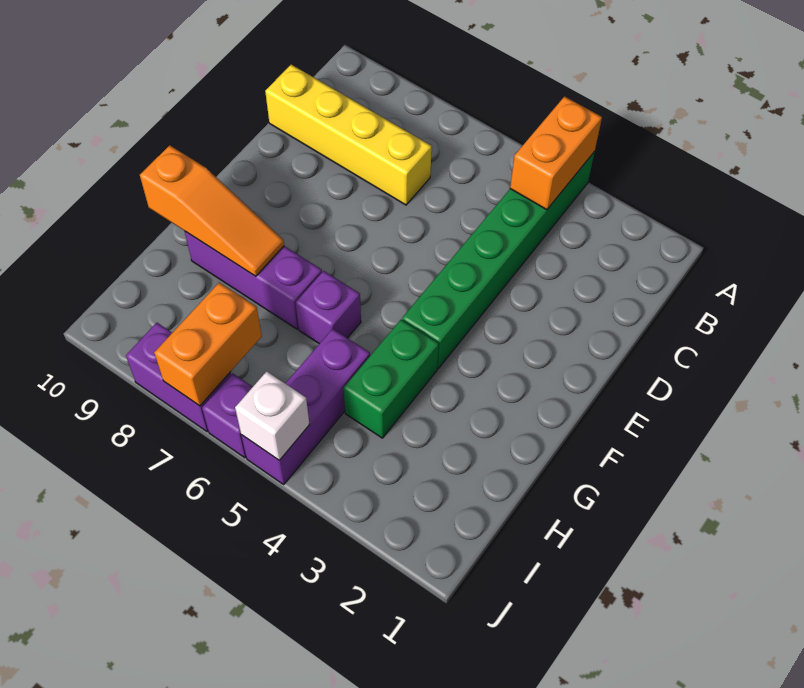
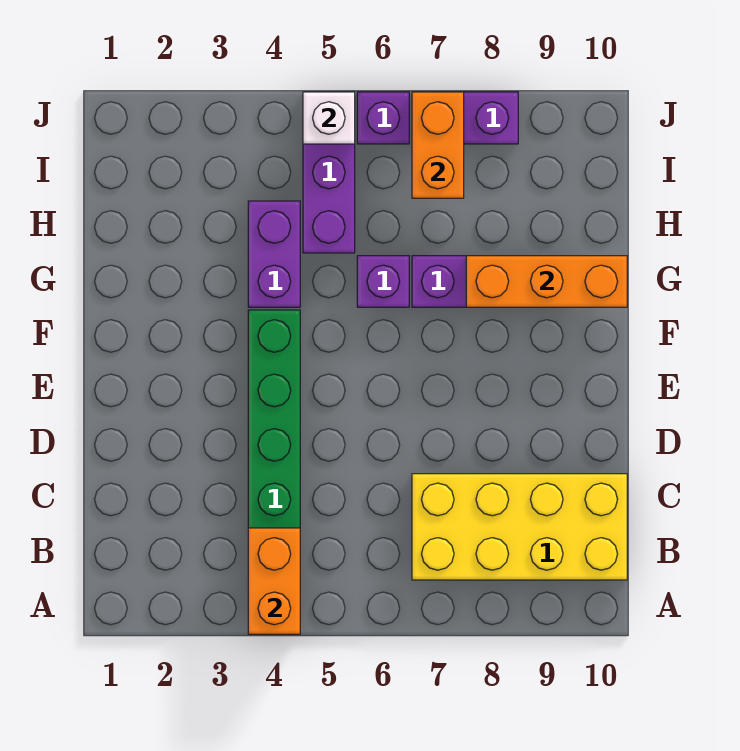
yellow 1x4 brick [265,65,432,205] -> yellow 2x4 brick [412,474,627,580]
green 1x2 brick [344,320,439,438] -> purple 1x2 brick [248,201,300,307]
orange 1x3 slope [140,145,284,276] -> orange 1x3 brick [466,256,627,307]

